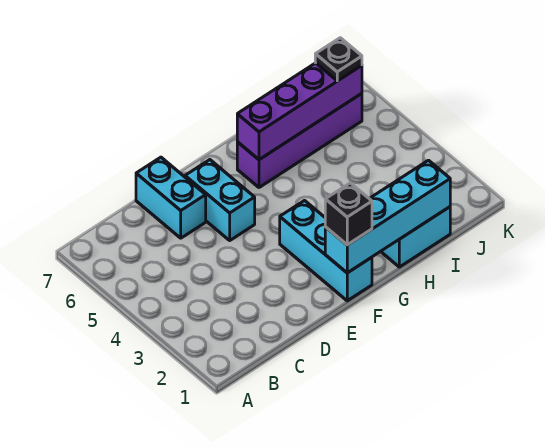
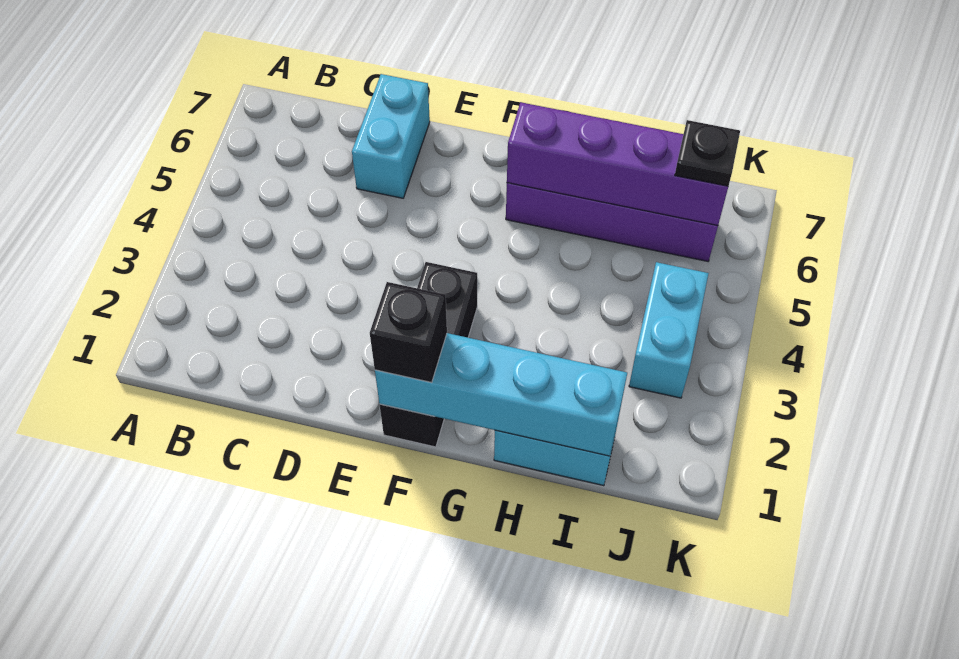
cyan 1x2 brick [185,160,255,240] -> cyan 1x2 brick moved to [629,262,709,398]
cyan 1x3 brick [280,201,372,301] -> black 1x3 brick [380,262,477,447]

